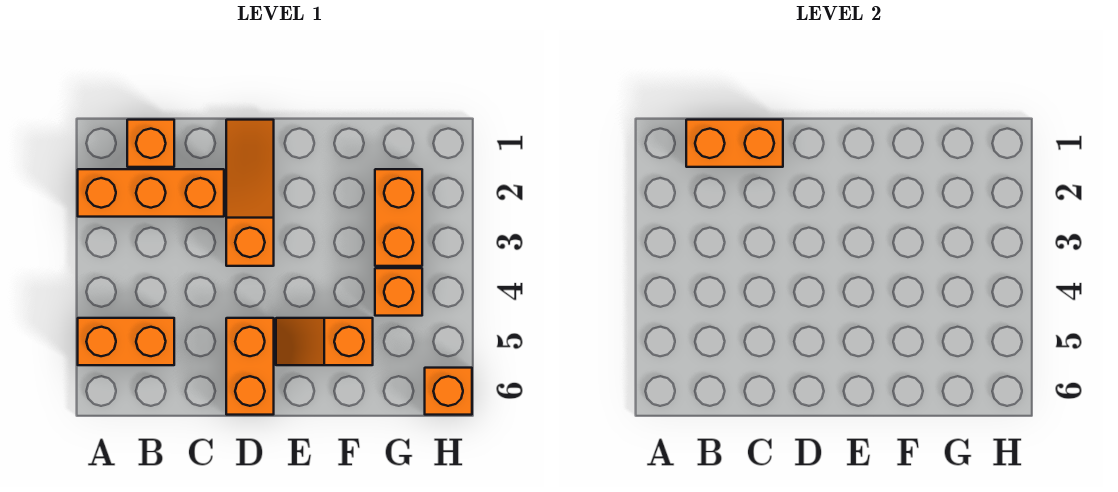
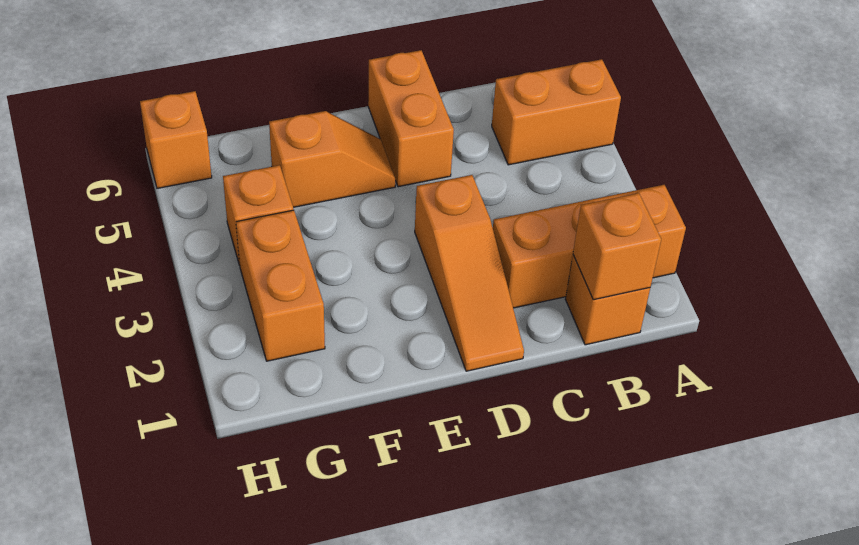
orange 1x2 brick [686,120,783,167] -> orange 1x1 brick [573,193,661,300]

